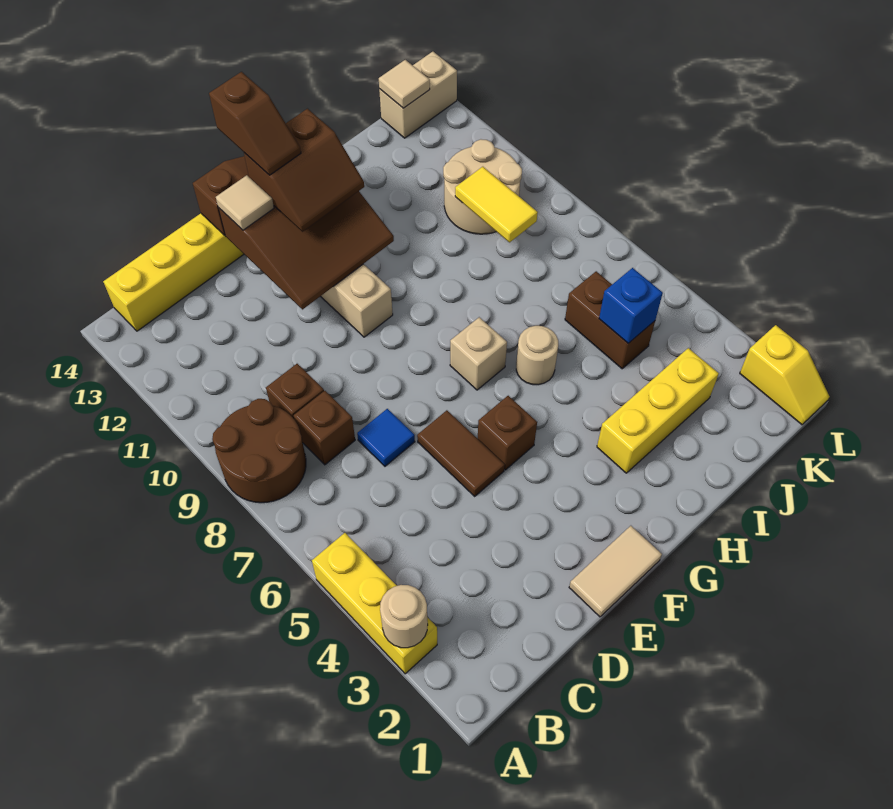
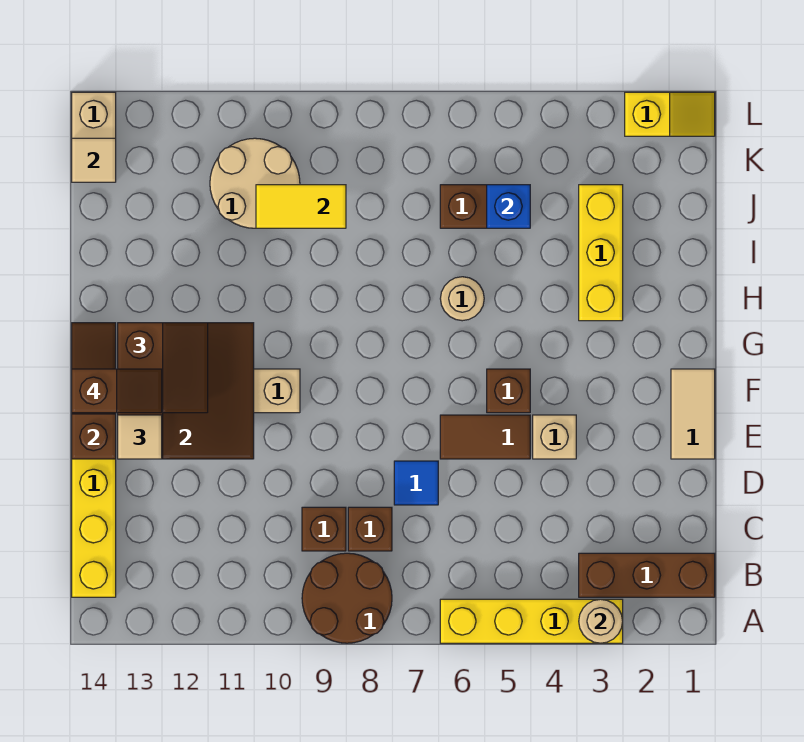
yellow 1x3 brick [312,533,437,674] -> yellow 1x4 brick [440,599,623,643]
none -> brown 1x3 brick [579,553,715,597]
tan 1x1 brick [450,317,507,390] -> tan 1x1 brick moved to [533,415,576,459]

